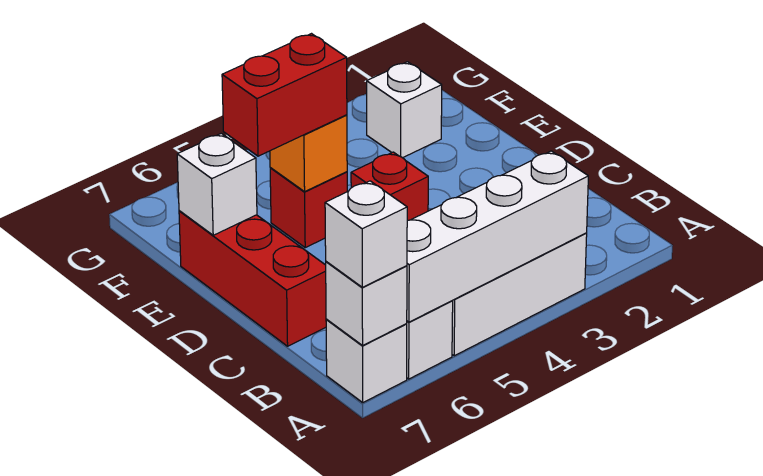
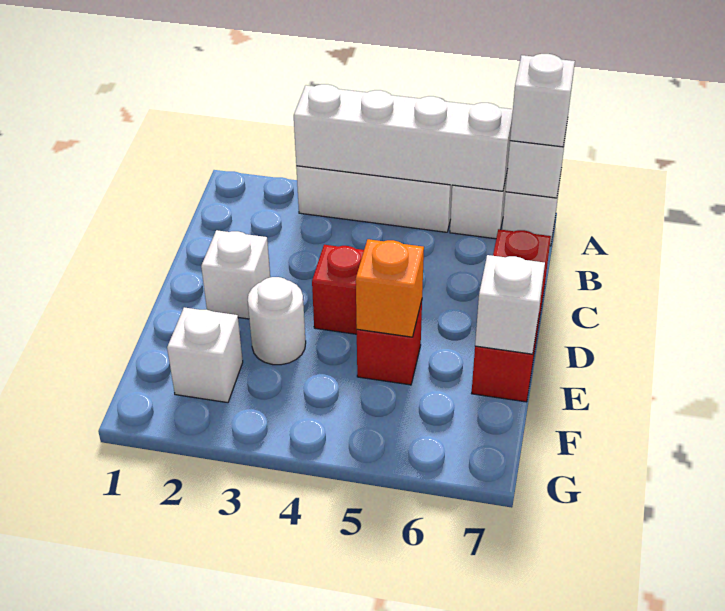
none -> white 1x1 brick [201,230,270,319]
none -> white 1x1 round brick [248,277,306,365]
red 1x2 brick [222,34,347,156] -> none

